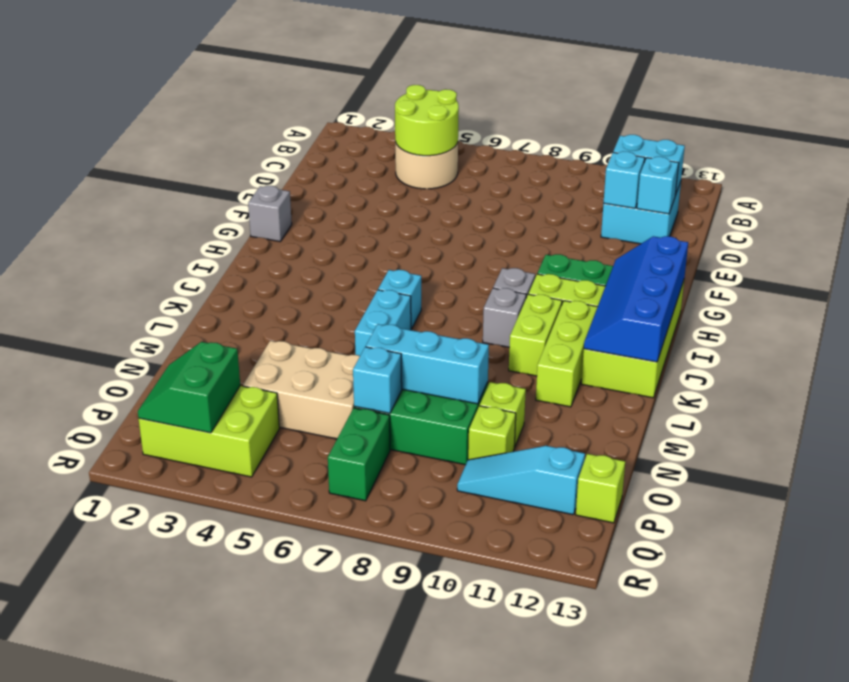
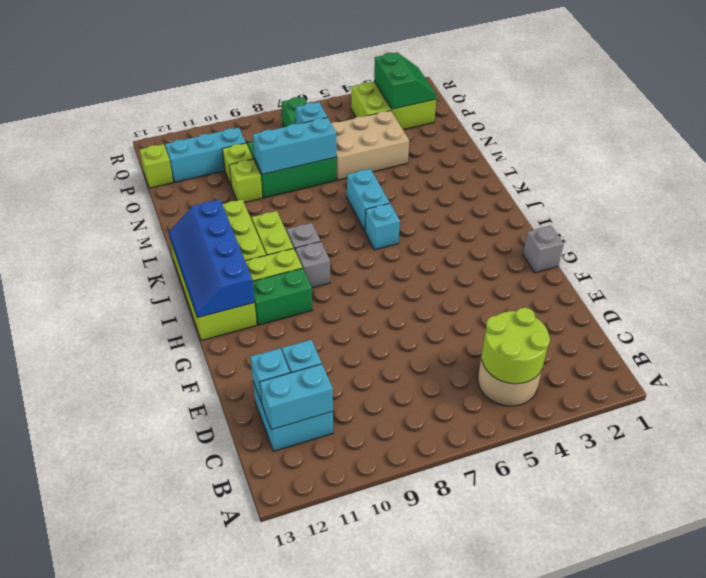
blue 2x4 slope [584,236,688,362] -> blue 2x4 slope turned to [169,199,255,318]
cyan 1x3 slope [457,446,585,515] -> cyan 1x3 brick [165,128,246,182]

